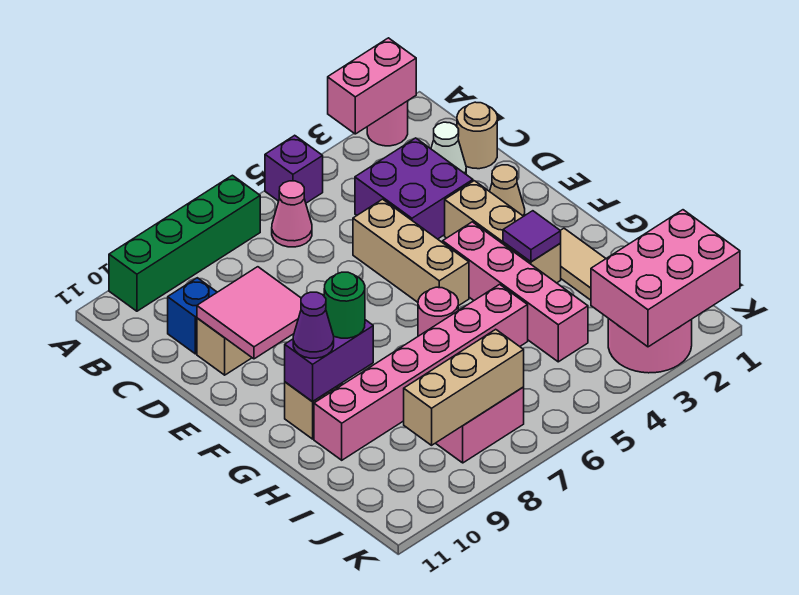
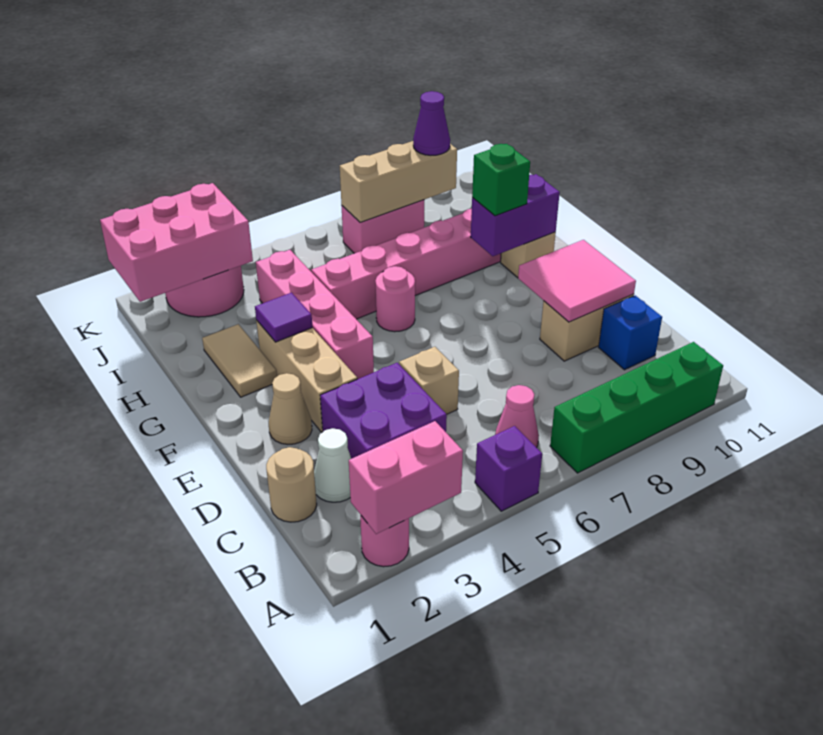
tan 1x3 brick [353,199,469,306] -> tan 1x1 brick [399,347,459,414]
green 1x1 round brick [324,272,365,338] -> green 1x1 brick [472,144,530,216]
purple 1x1 cone [293,292,334,358] -> purple 1x1 cone moved to [413,91,450,155]

